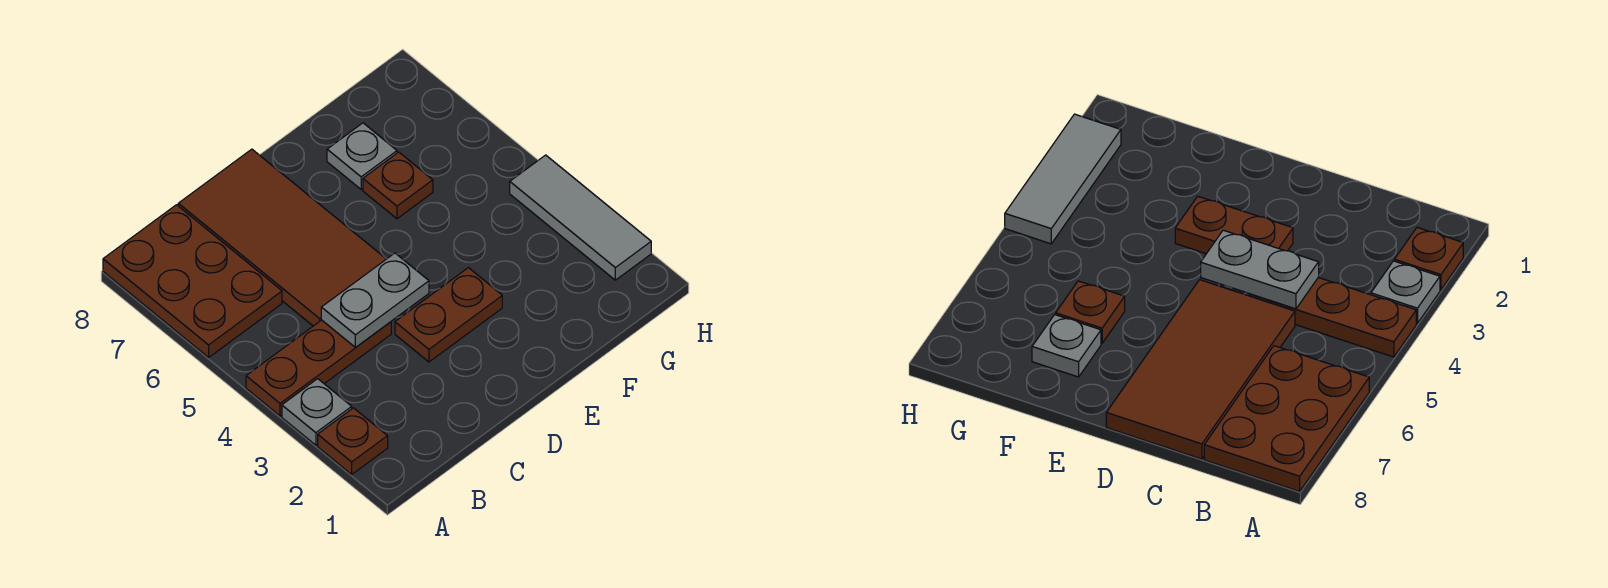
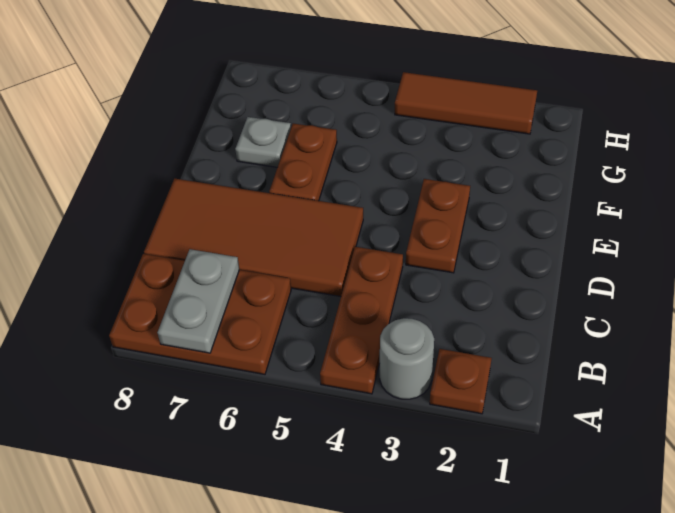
grey 1x1 plate [282,379,352,445] -> grey 1x1 round brick [380,318,434,399]
grey 1x2 plate [321,253,429,347] -> grey 1x2 plate moved to [157,249,239,353]
brown 1x1 plate [363,152,433,219] -> brown 1x2 plate [269,123,337,201]
grey 1x3 tile [510,155,651,280] -> brown 1x3 tile [395,72,537,134]

